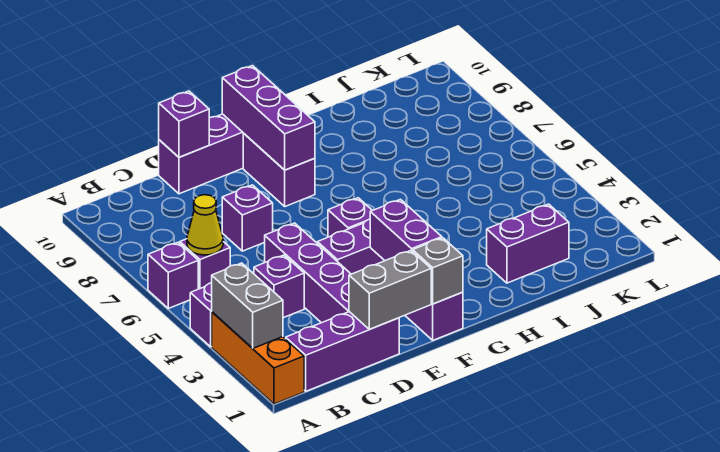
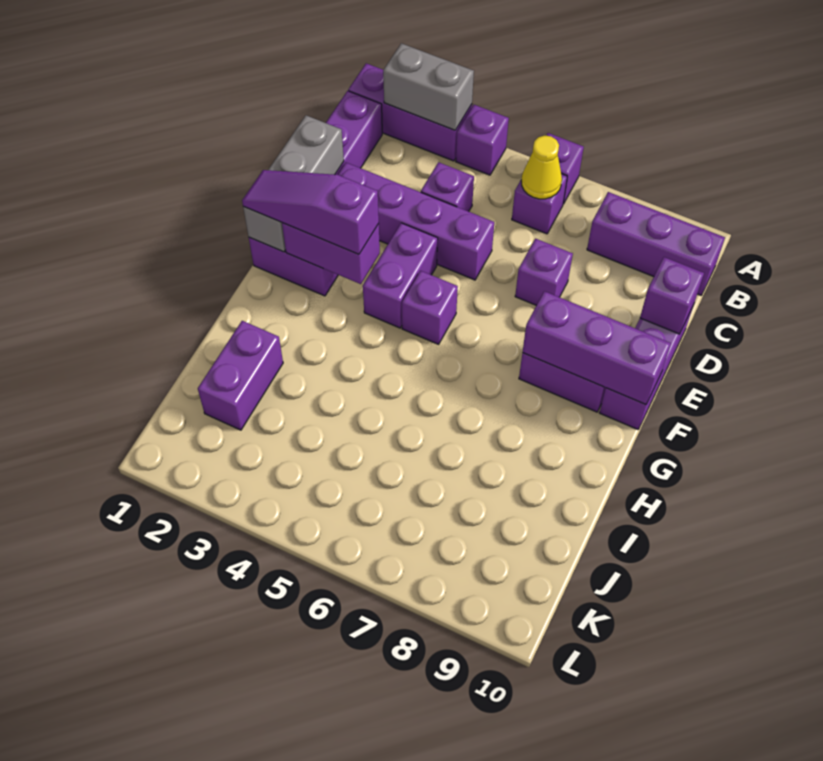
orange 1x3 brick [212,312,304,404] -> purple 1x3 brick [348,63,472,161]
none -> purple 1x3 brick [587,192,725,295]
none -> purple 1x3 slope [242,170,379,254]

